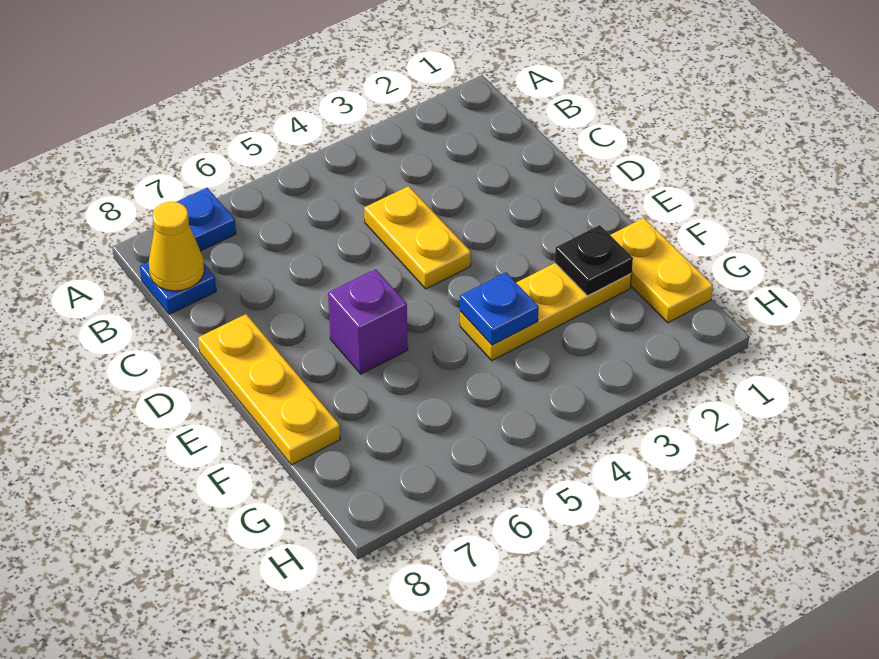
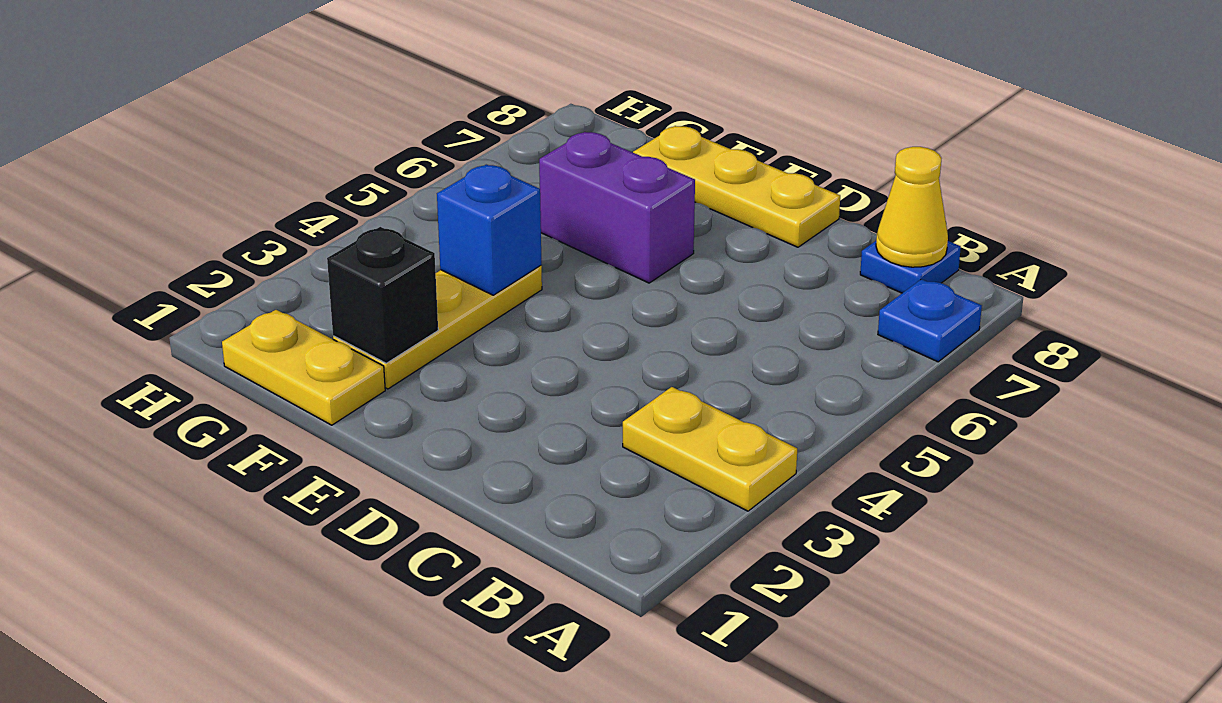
yellow 1x2 plate [364,186,471,289] -> yellow 1x2 plate moved to [623,387,797,511]
purple 1x1 brick [328,269,408,374] -> purple 1x2 brick [539,132,695,283]
black 1x1 plate [555,225,633,296] -> black 1x1 brick [327,227,438,363]
blue 1x1 plate [460,272,539,345] -> blue 1x1 brick [437,165,542,295]

